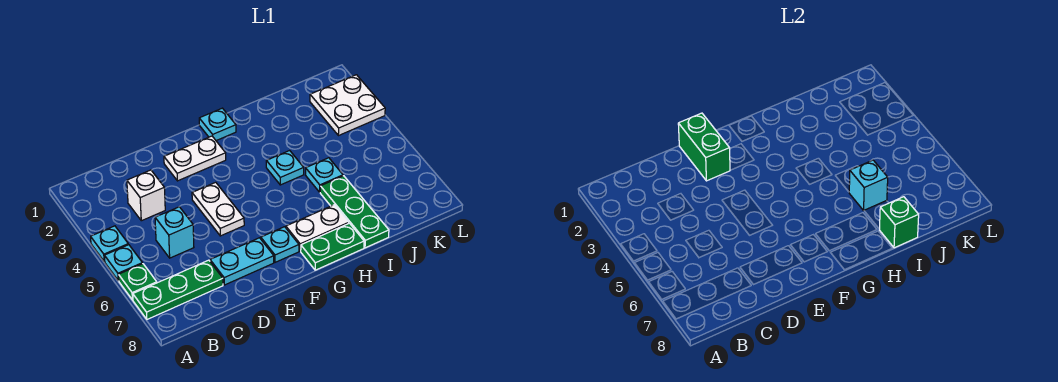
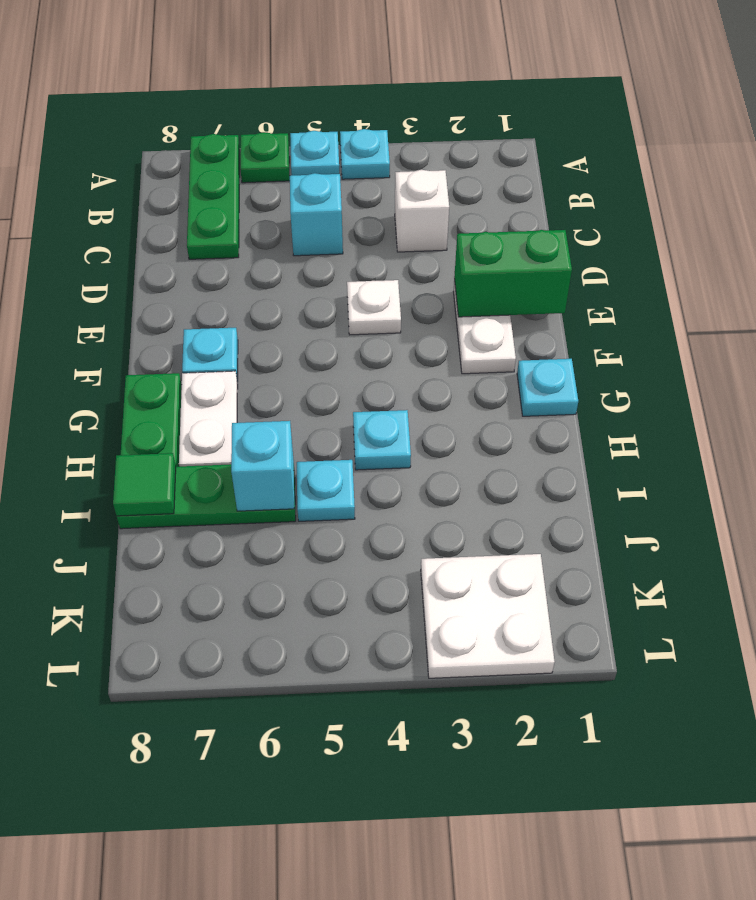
cyan 1x2 plate [210,238,274,285] -> none
white 1x2 plate [192,182,244,236] -> white 1x1 plate [347,280,401,335]
green 1x1 brick [879,197,919,248] -> green 1x1 tile [113,453,176,516]

